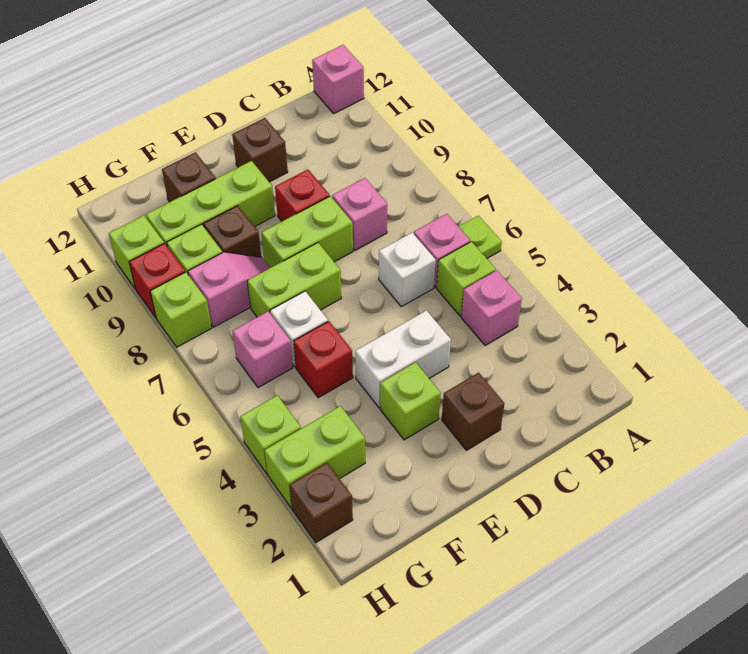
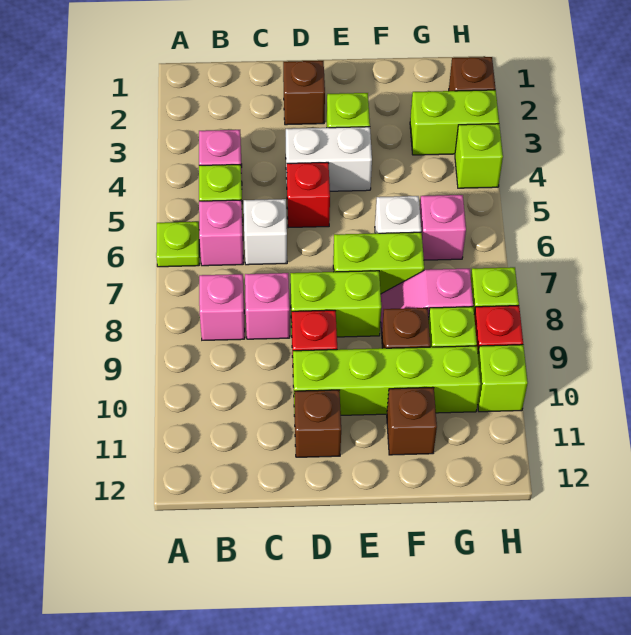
pink 1x1 brick [312,45,364,113] -> pink 1x1 brick moved to [199,274,245,340]
lime 1x3 brick [146,161,275,246] -> lime 1x4 brick [293,346,481,416]
red 1x1 brick [294,321,353,398] -> red 1x1 brick moved to [287,162,330,228]

